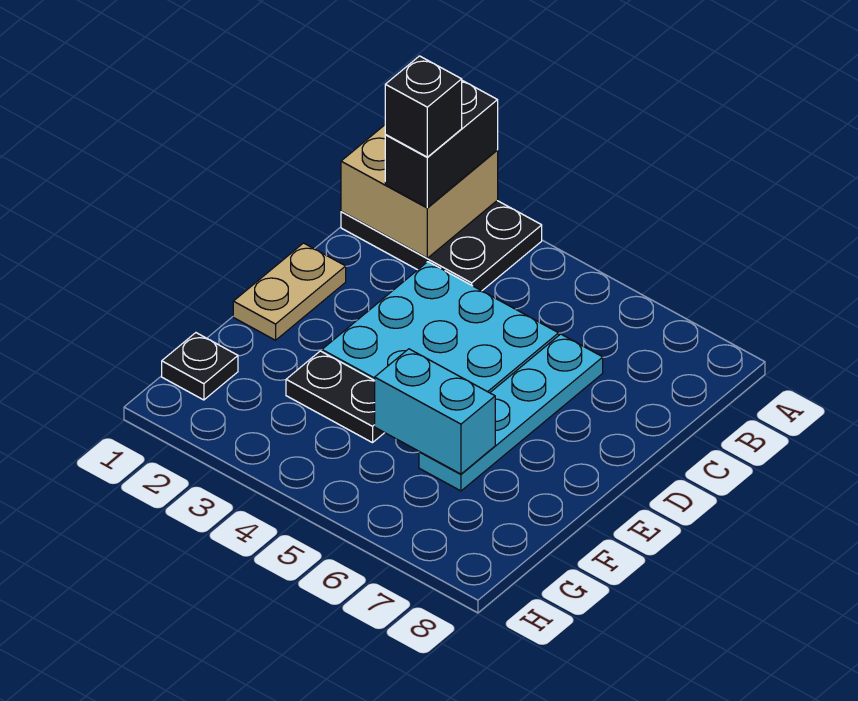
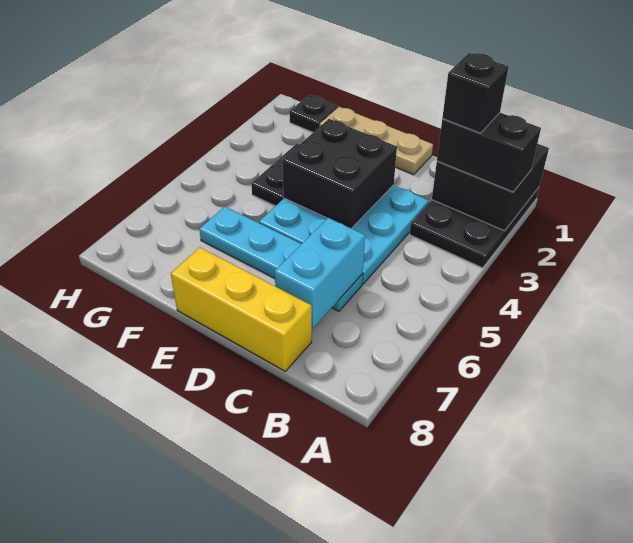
tan 2x2 brick [341,125,498,258] -> black 2x2 brick [432,144,549,231]
none -> yellow 1x3 brick [171,247,312,371]
tan 1x2 plate [233,243,346,340] -> tan 1x3 plate [320,107,433,175]
none -> black 2x2 brick [282,119,397,229]
cyan 1x2 brick [375,349,495,474] -> cyan 1x2 brick moved to [275,218,365,328]

